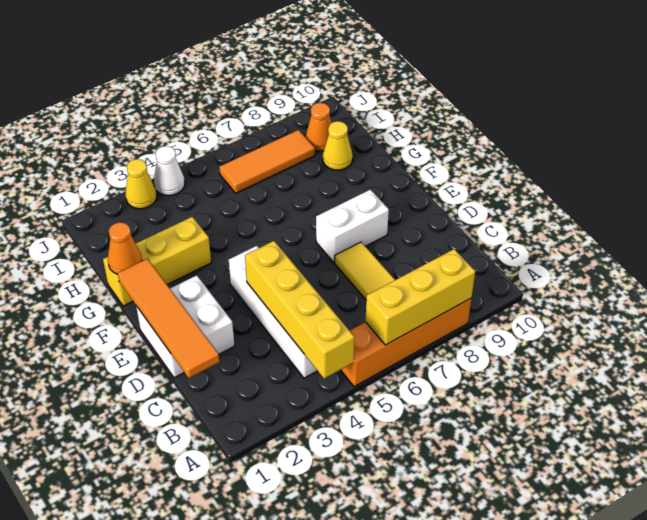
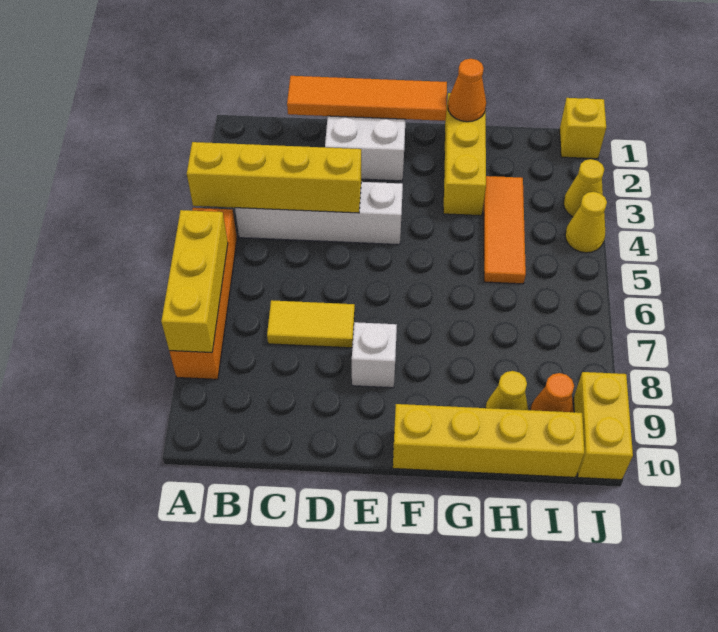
white 1x2 brick [316,190,389,262] -> white 1x1 brick [352,322,397,388]
none -> yellow 1x4 brick [393,404,584,477]
orange 1x3 tile [219,130,315,193] -> orange 1x3 tile moved to [484,176,526,284]
none -> yellow 1x1 brick [560,98,606,159]
white 1x1 cone [154,146,185,196] -> yellow 1x1 cone [565,192,607,253]
none -> yellow 1x2 brick [574,372,633,480]

